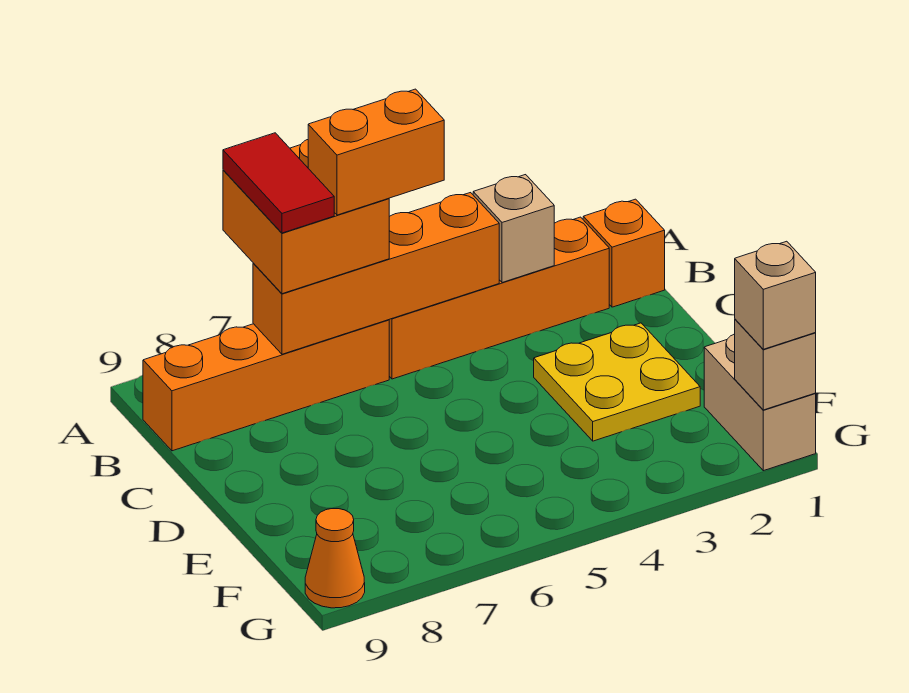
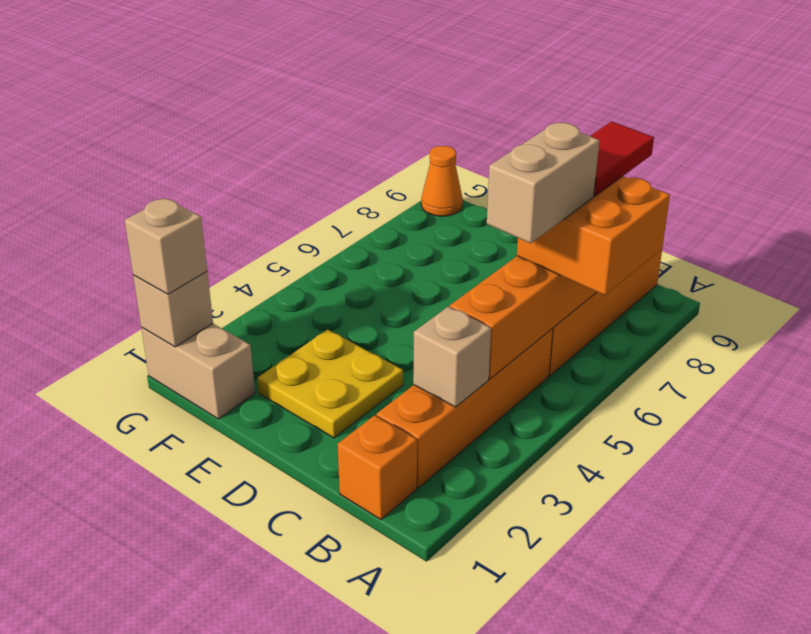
red 1x2 tile [223,133,334,233] -> red 1x2 tile turned to [590,122,654,196]
orange 1x2 brick [308,89,444,215] -> tan 1x2 brick [487,123,599,243]

